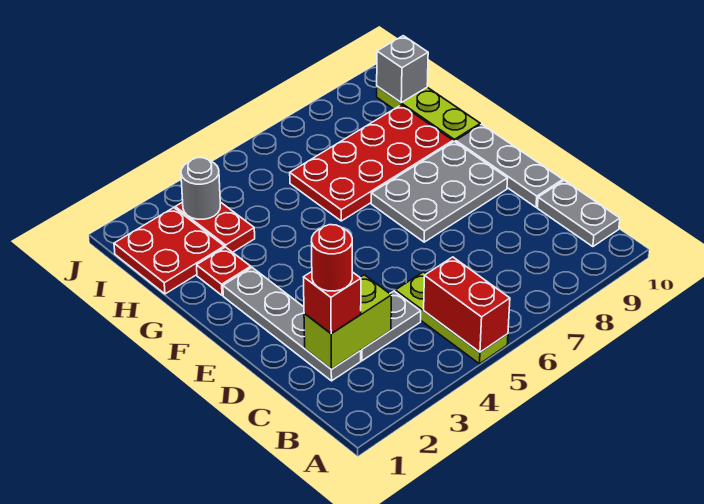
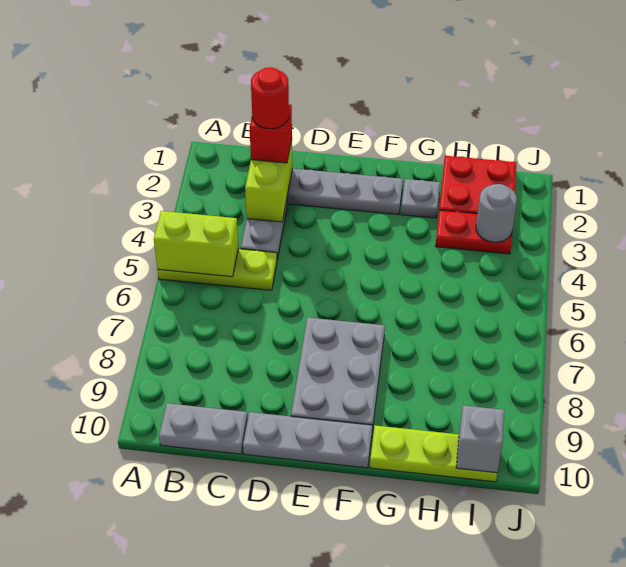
red 1x2 brick [424,257,510,352] -> lime 1x2 brick [154,211,239,277]
red 1x1 plate [197,247,251,295] -> grey 1x1 plate [401,179,440,218]
red 2x4 plate [290,105,453,221] -> none

